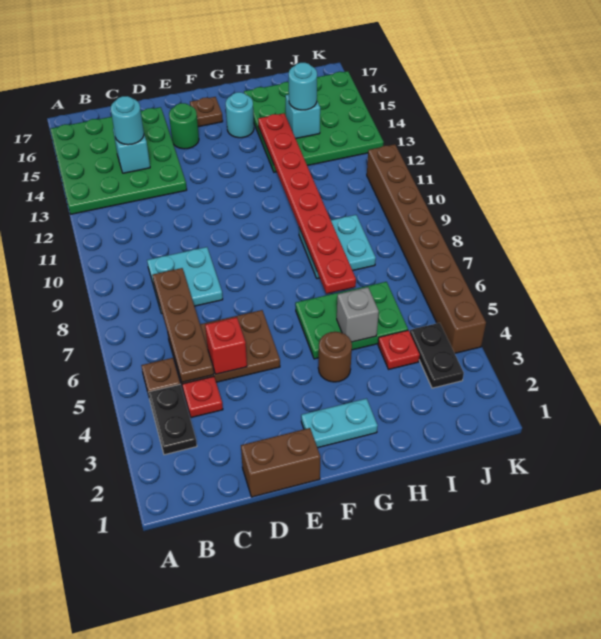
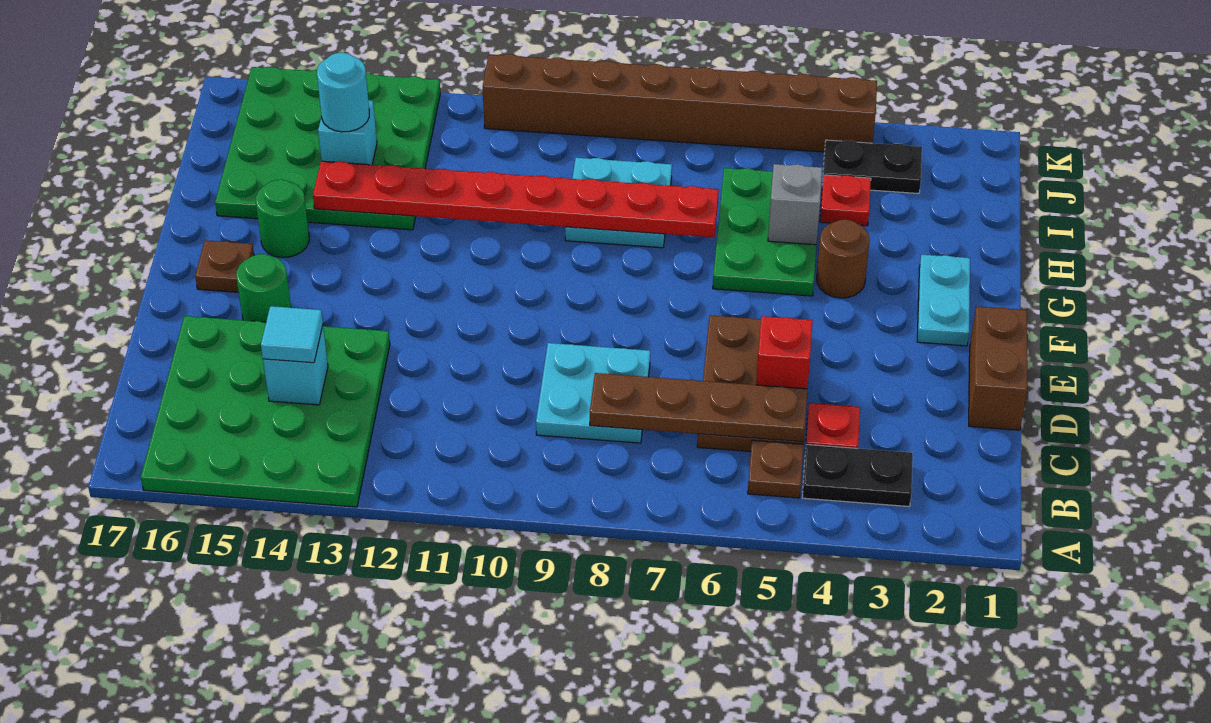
cyan 1x1 round brick [111,96,144,145] -> cyan 1x1 tile [261,306,323,363]
cyan 1x1 round brick [226,92,254,138] -> green 1x1 round brick [256,180,309,257]

